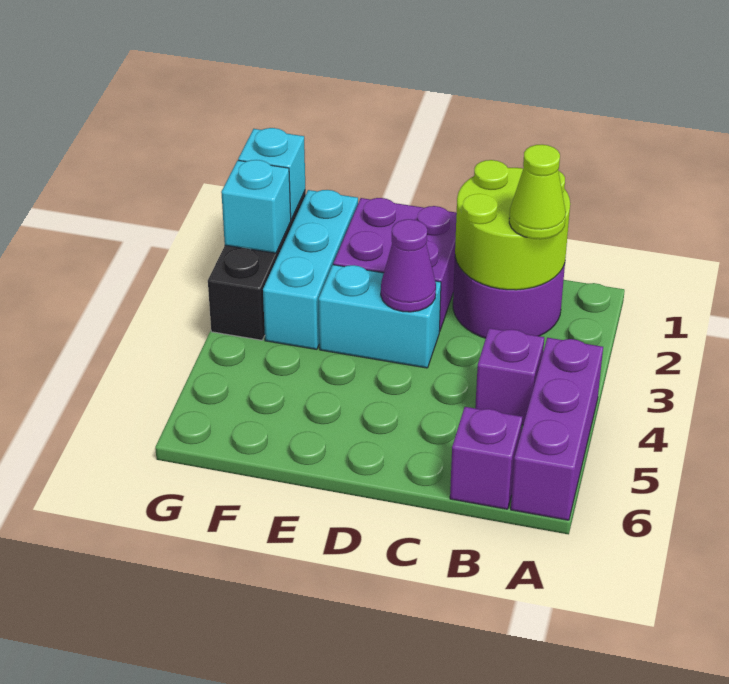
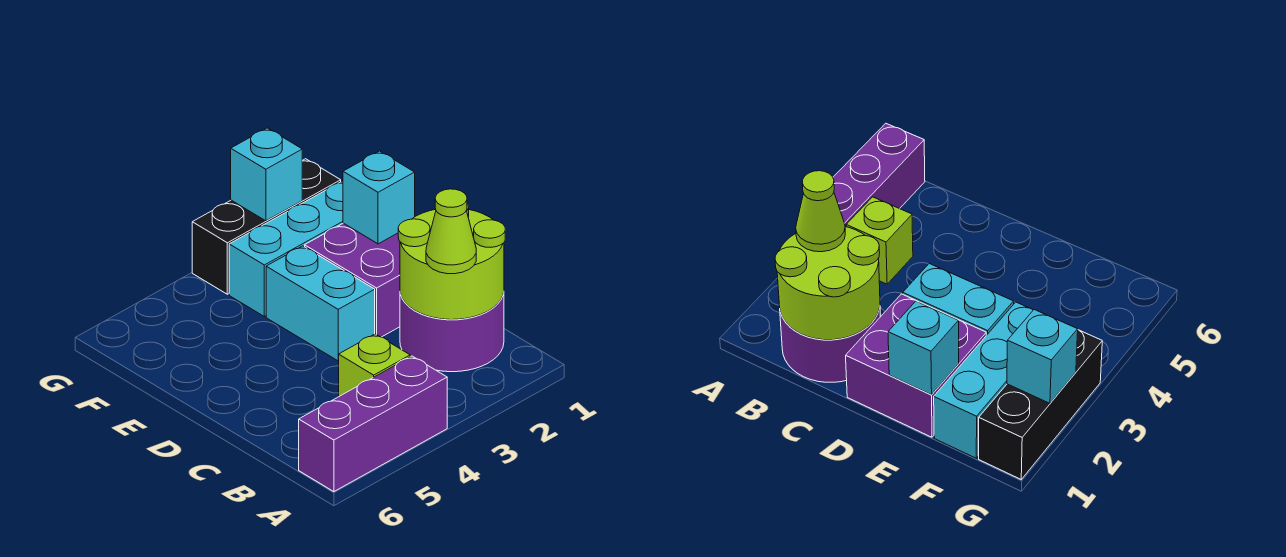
purple 1x1 brick [475,328,544,425] -> lime 1x1 brick [339,334,410,396]
purple 1x1 brick [450,407,522,509] -> none
purple 1x1 cone [381,219,436,312] -> none
cyan 1x1 brick [238,128,305,219] -> cyan 1x1 brick moved to [343,151,415,244]

